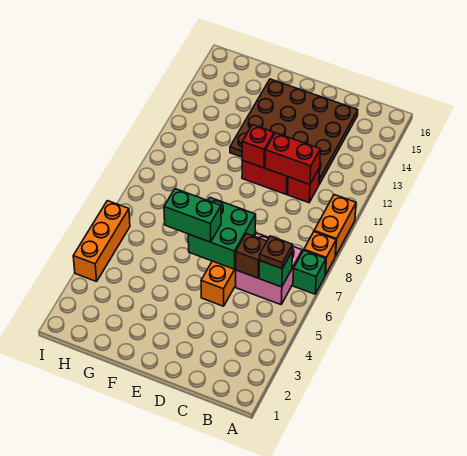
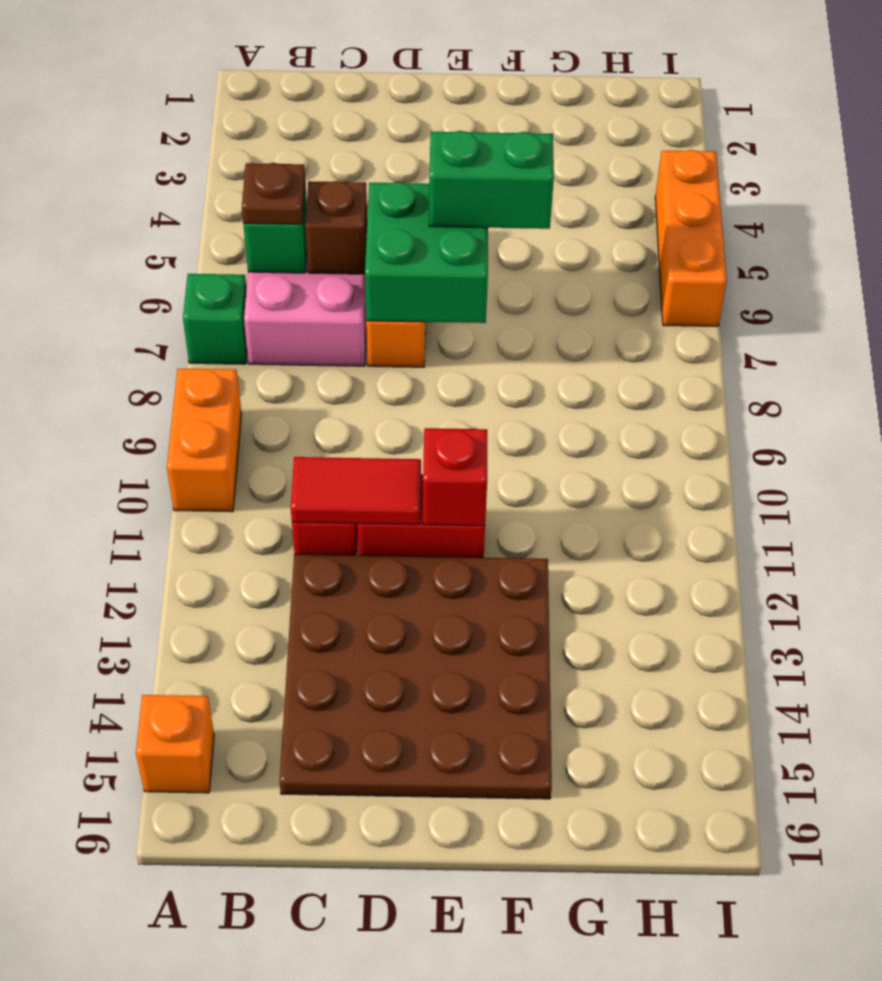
orange 1x1 brick [304,232,336,275] -> orange 1x1 brick moved to [136,695,214,793]
red 1x2 brick [265,133,320,184] -> red 1x2 tile [291,457,421,525]

